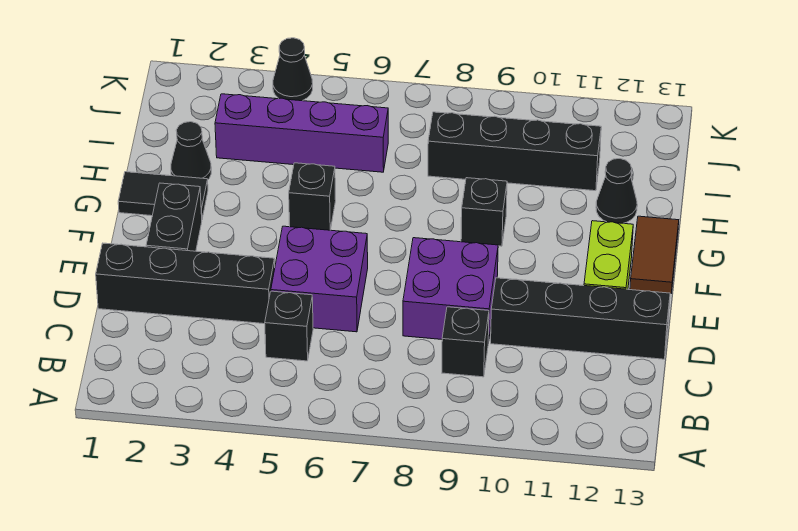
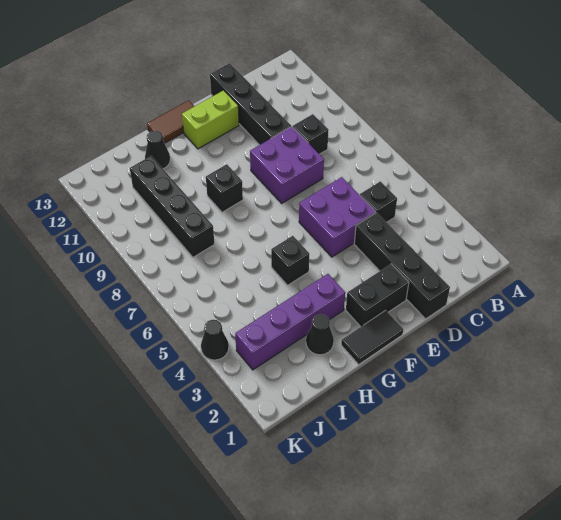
black 1x2 tile [118,172,208,218] -> black 1x2 tile turned to [341,310,403,364]
purple 1x4 brick [215,94,388,172] -> purple 1x4 brick turned to [235,274,345,370]

